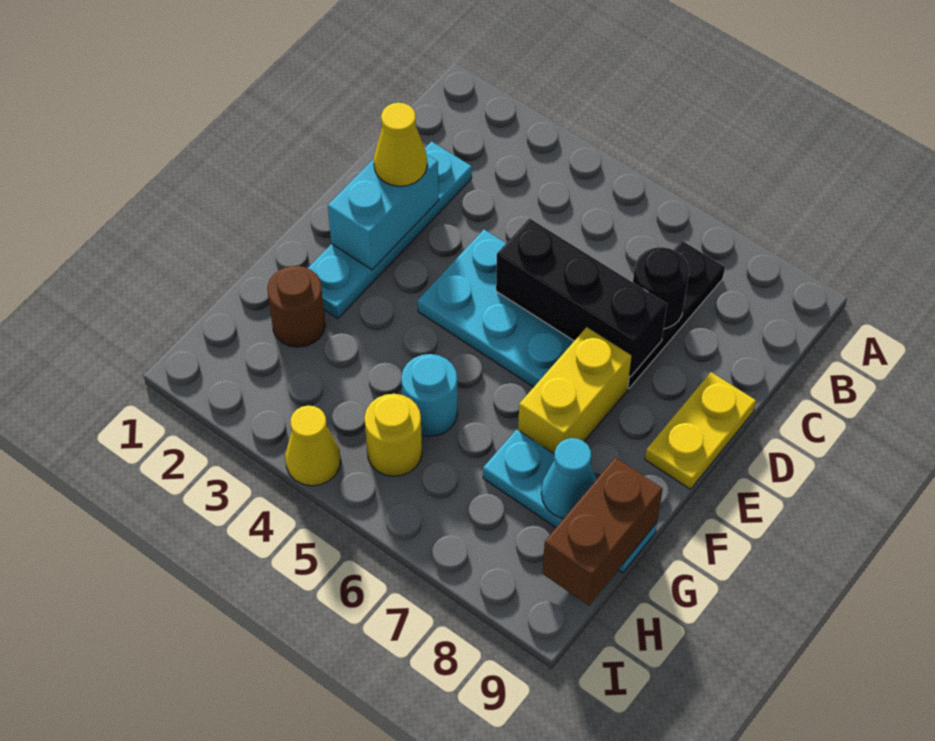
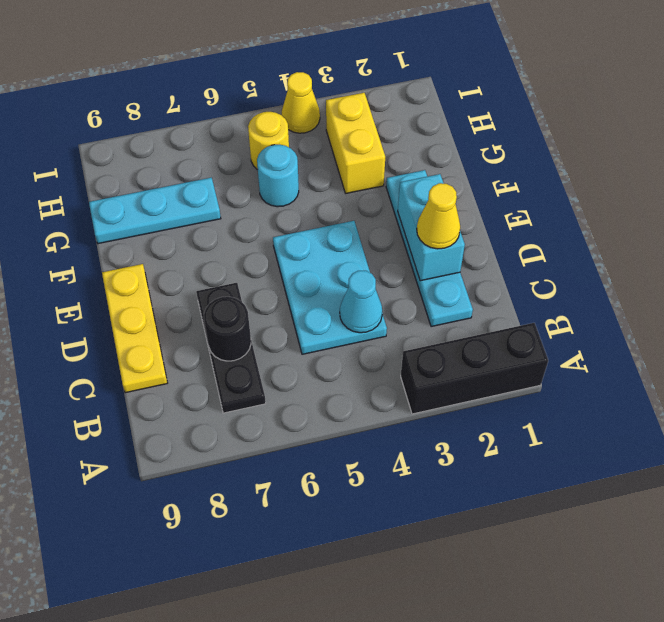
cyan 2x3 plate [418,230,574,387] -> cyan 2x3 plate turned to [273,221,387,354]
black 1x3 brick [496,218,667,377] -> black 1x3 brick moved to [401,323,548,414]
yellow 1x2 plate [645,372,756,489] -> yellow 1x3 plate [102,264,167,393]
yellow 1x2 brick [518,327,632,454] -> yellow 1x2 brick moved to [326,93,385,193]
brown 1x1 round brick [267,266,325,347] -> none
cyan 1x1 cone [541,438,596,518] -> cyan 1x1 cone moved to [340,271,382,333]
brown 1x2 brick [542,457,663,605] -> none

